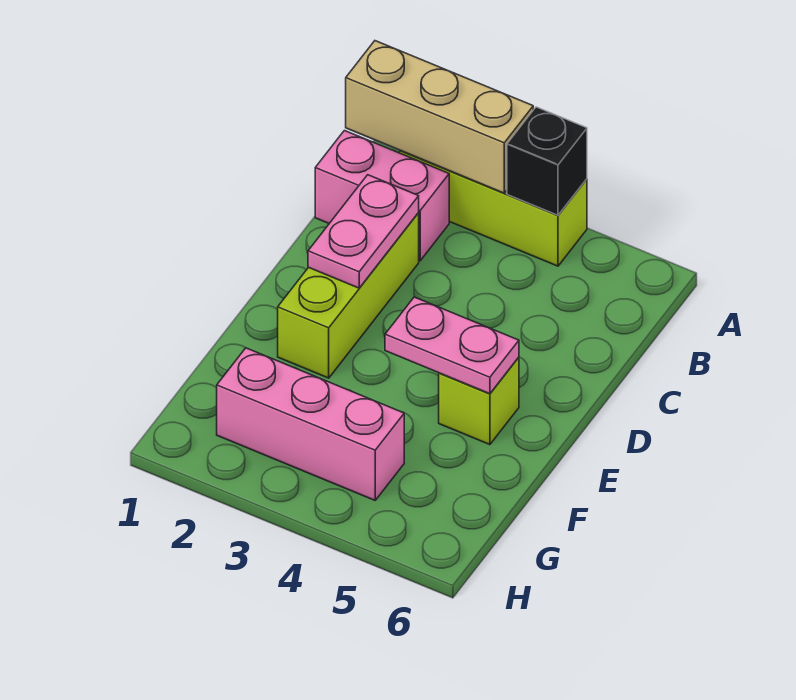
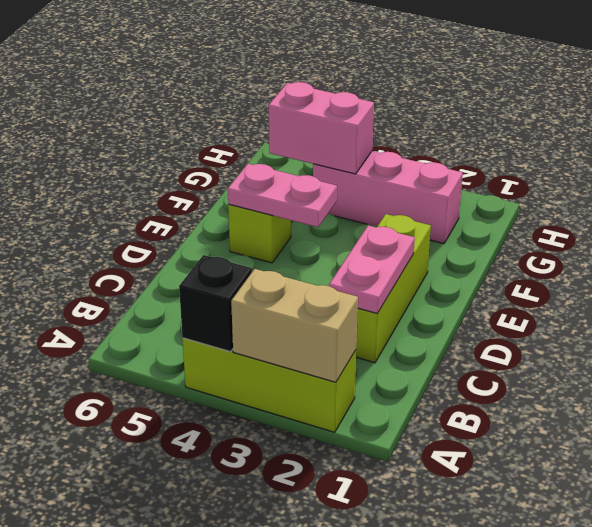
tan 1x3 brick [346,41,533,193] -> tan 1x2 brick [231,269,358,382]
pink 1x2 brick [315,131,449,261] -> pink 1x2 brick moved to [269,82,374,174]

